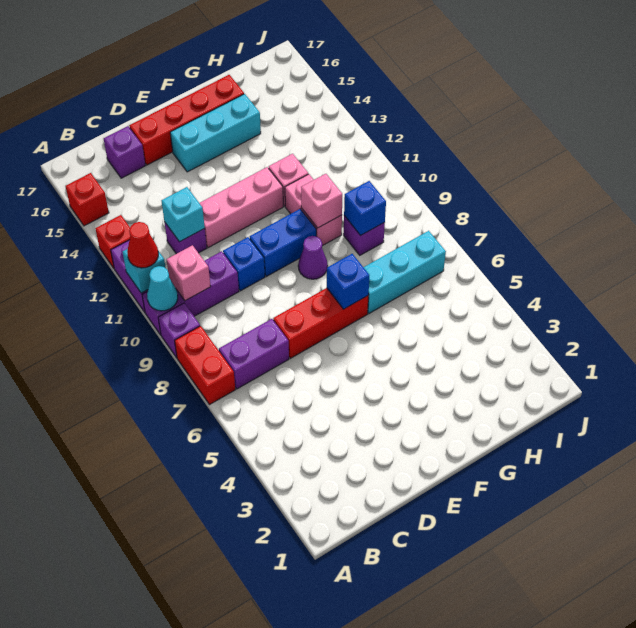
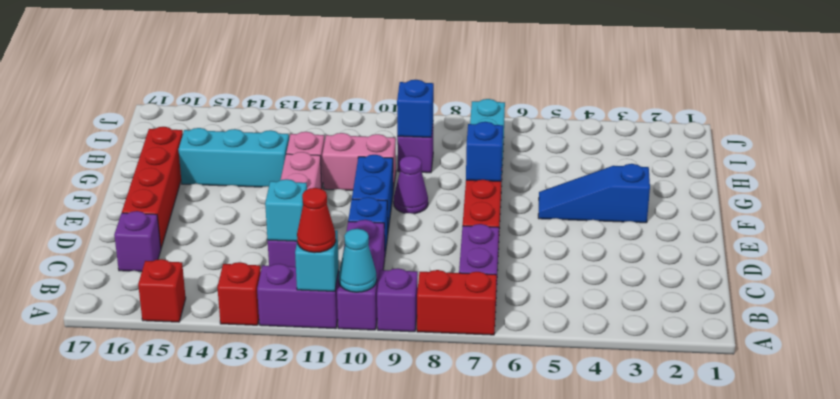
pink 1x1 brick [166,245,211,301] -> none
cyan 1x3 brick [170,94,261,172] -> cyan 1x3 brick turned to [179,128,289,187]
none -> blue 1x3 slope [538,164,650,223]
pink 1x1 brick [301,174,342,228] -> none

